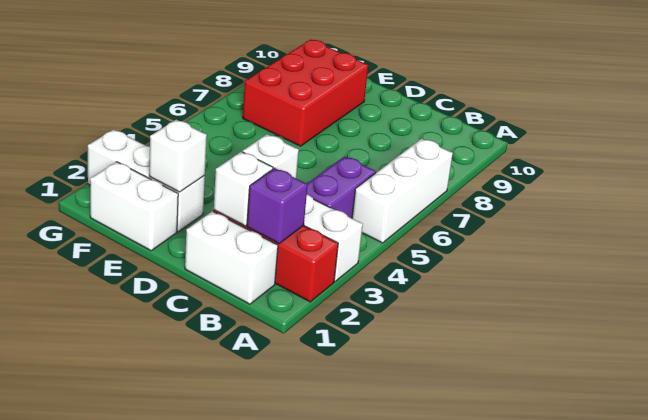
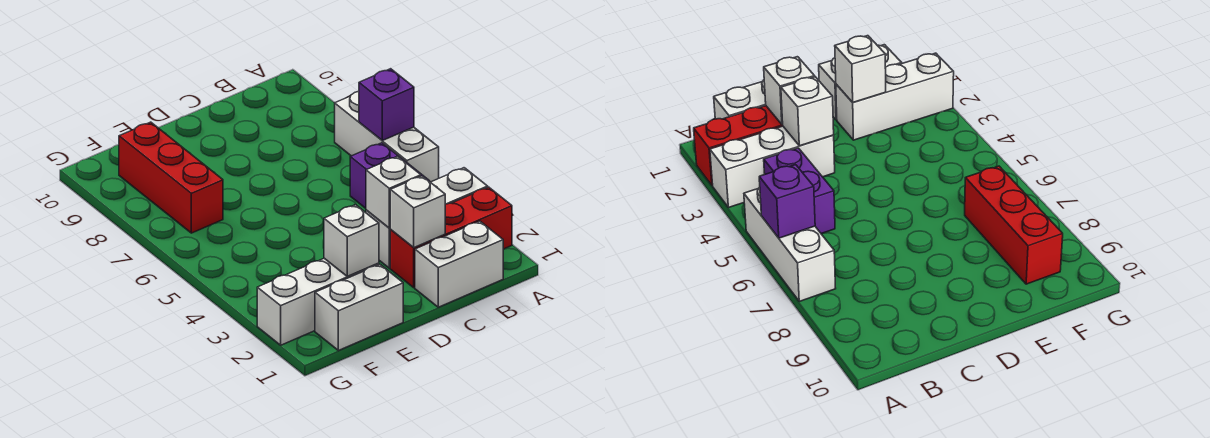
purple 1x1 brick [247,168,308,243] -> purple 1x1 brick moved to [359,69,414,141]
red 2x3 brick [243,40,368,146] -> red 1x3 brick [119,122,223,233]

